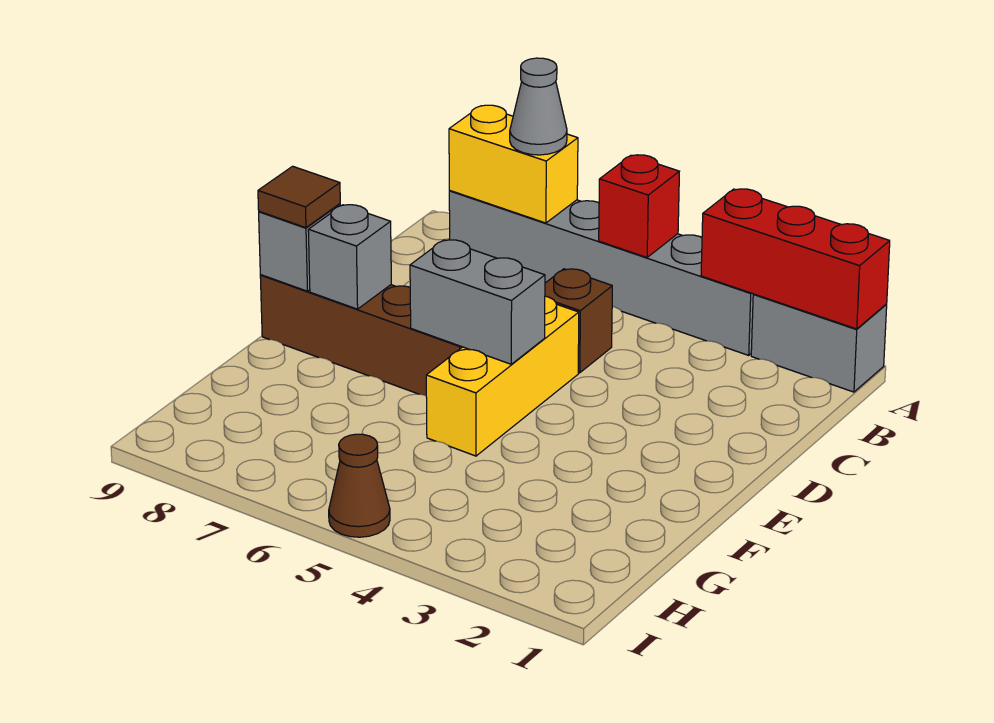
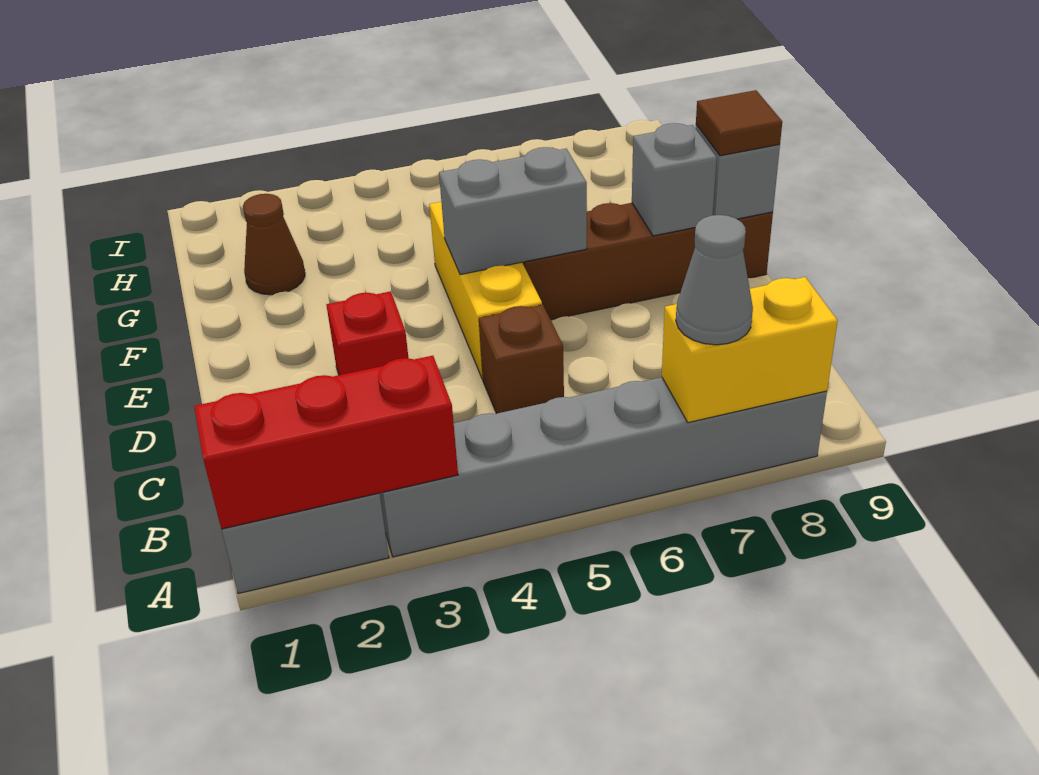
red 1x1 brick [599,155,679,257] -> red 1x1 brick moved to [327,291,409,375]
brown 1x1 cone [329,434,390,537] -> brown 1x1 cone moved to [243,194,305,295]

